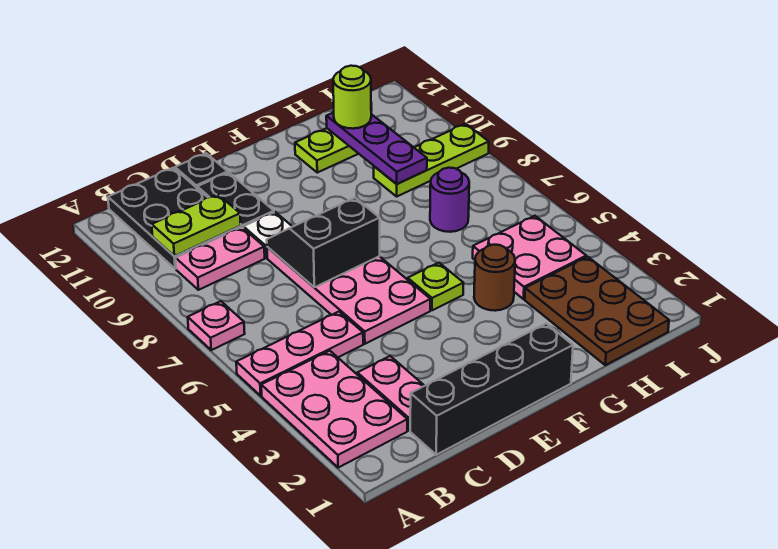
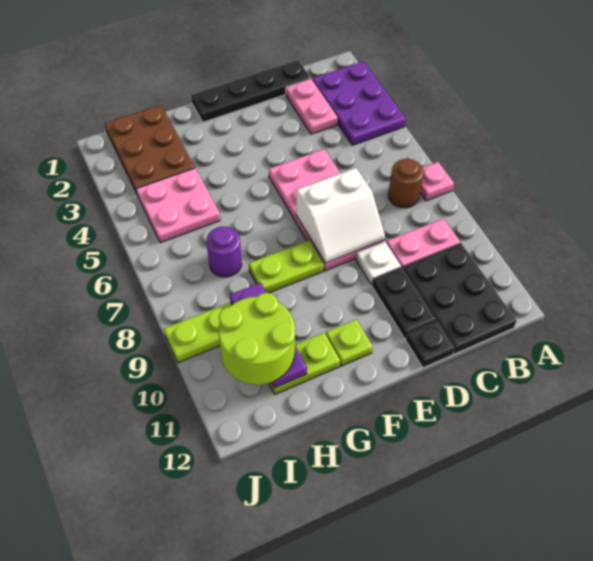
pink 2x3 plate [261,351,407,468] -> purple 2x3 plate [313,61,406,145]
pink 1x3 plate [236,312,363,396] -> none
lime 1x2 plate [152,194,241,256] -> lime 1x2 plate moved to [249,240,324,293]
black 1x4 brick [410,323,573,455] -> black 1x4 plate [191,60,311,122]
black 2x2 slope [267,198,380,287] -> white 2x2 slope [296,168,385,263]
lime 1x1 plate [408,263,463,310] -> lime 1x1 plate moved to [326,319,373,366]
brown 1x1 round brick [474,245,515,311] -> brown 1x1 round brick moved to [388,159,424,208]
lime 1x1 round brick [333,66,371,129] -> lime 2x2 round brick [218,293,295,385]

